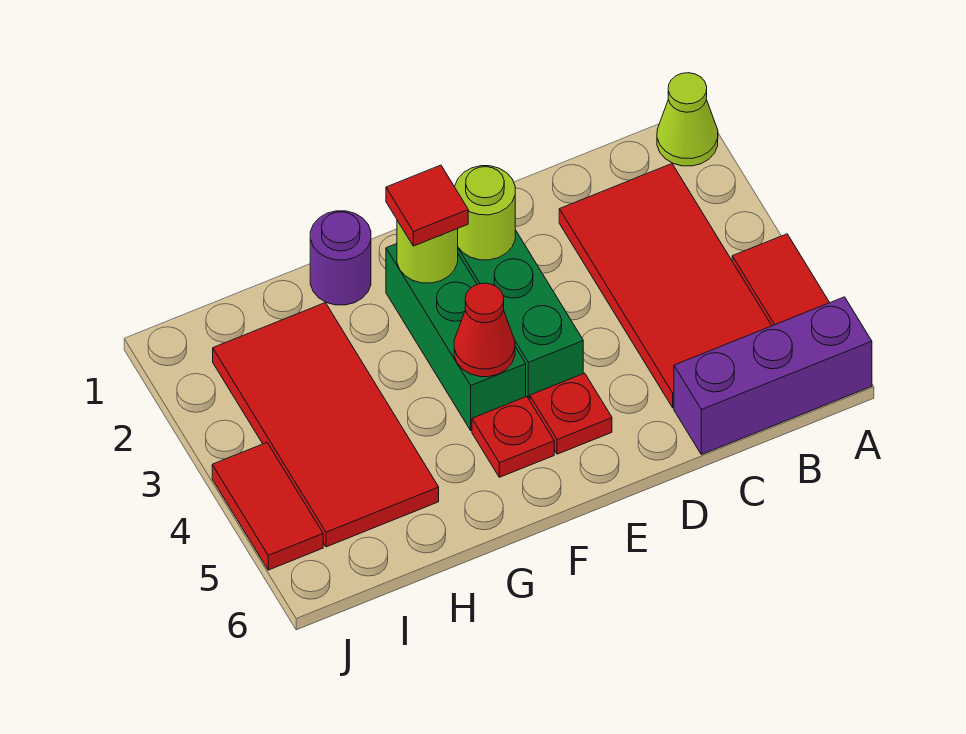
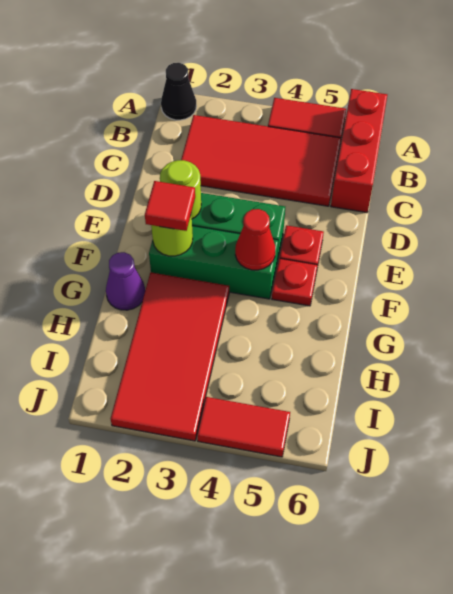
lime 1x1 cone [657,73,718,166] -> black 1x1 cone [161,63,196,120]
purple 1x3 brick [674,297,872,455] -> red 1x3 brick [331,89,387,213]
purple 1x1 round brick [310,211,371,305] -> purple 1x1 cone [106,252,145,310]
red 2x4 tile [213,303,439,547] -> red 2x4 tile turned to [111,273,229,441]

